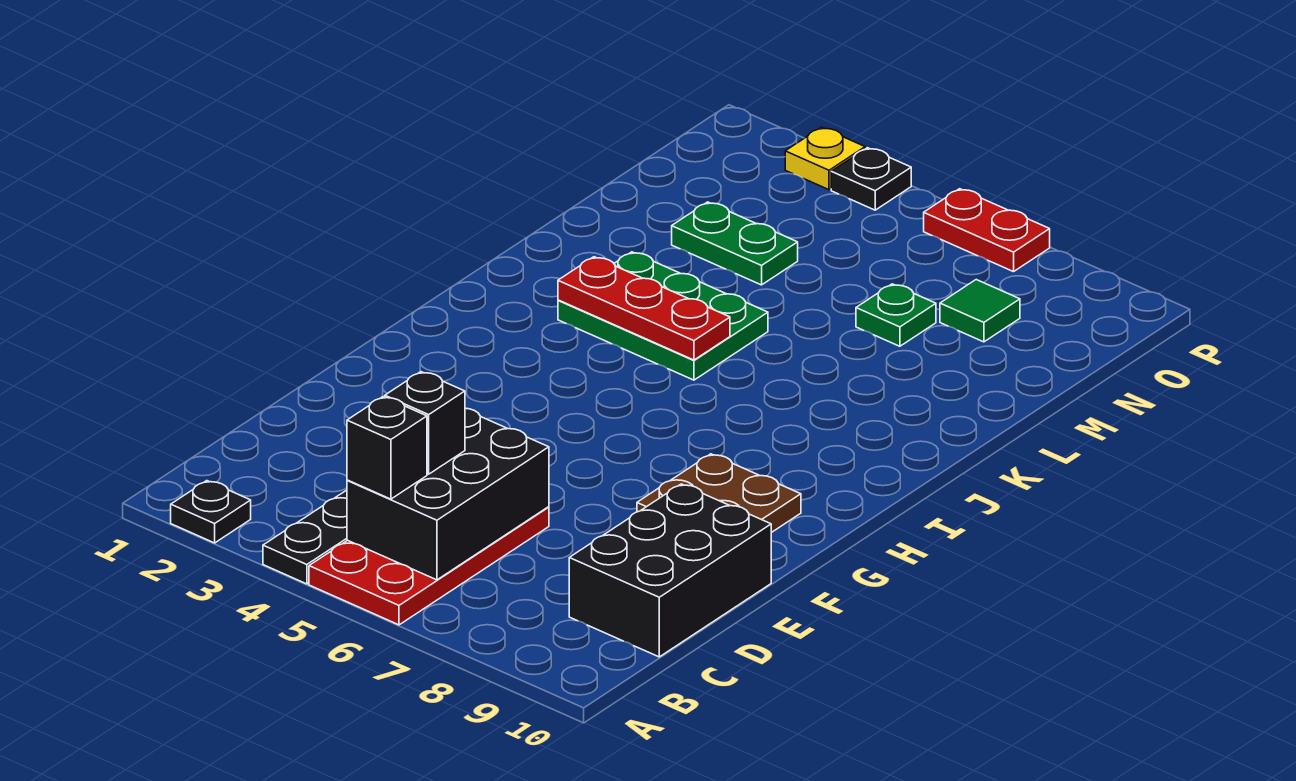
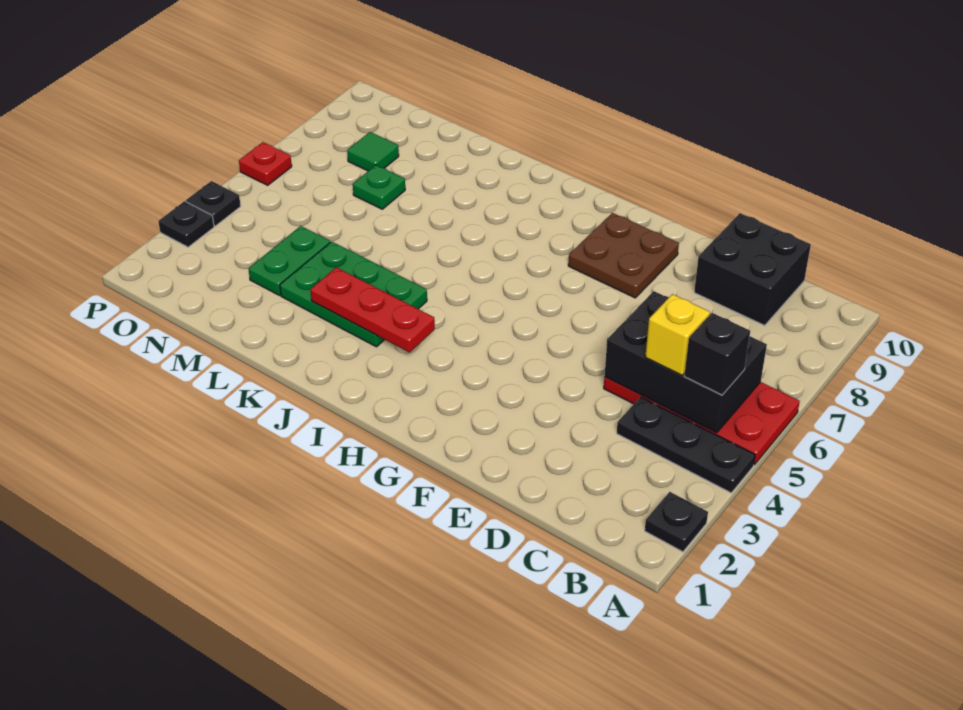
black 1x1 brick [385,372,465,474] -> yellow 1x1 brick [645,294,710,375]
black 2x3 brick [569,484,771,657] -> black 2x2 brick [694,213,811,326]
green 2x3 plate [558,252,768,380] -> green 2x3 plate turned to [280,242,427,347]
red 1x3 plate [558,257,730,360] -> red 1x3 plate turned to [310,267,435,352]
yellow 1x1 plate [785,127,865,190] -> black 1x1 plate [158,201,214,247]
red 1x2 plate [924,189,1050,272] -> red 1x1 plate [239,142,292,185]

